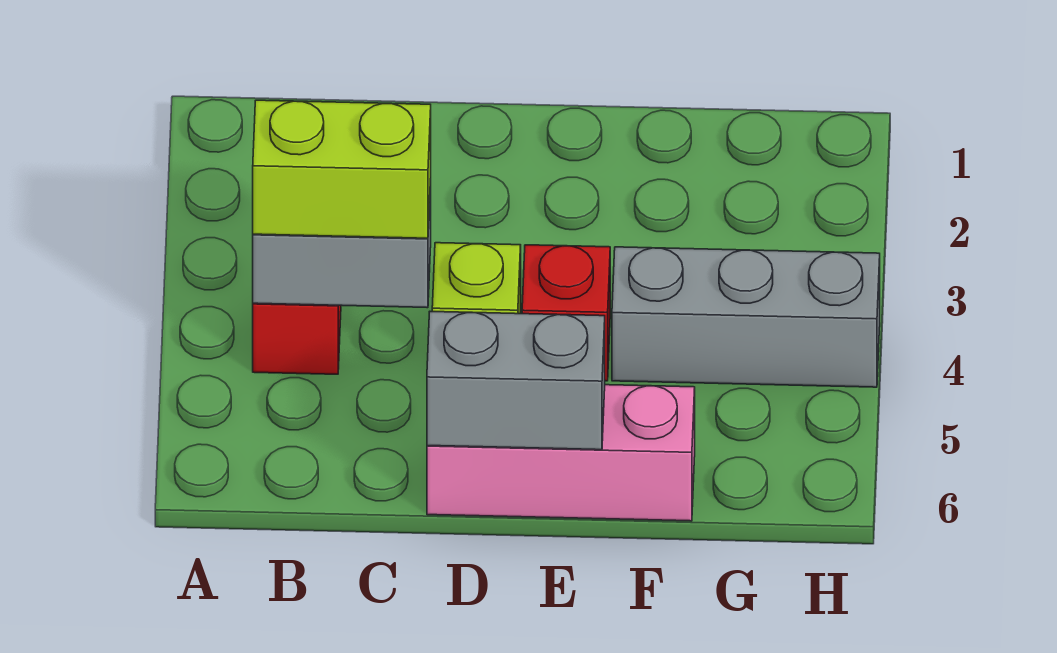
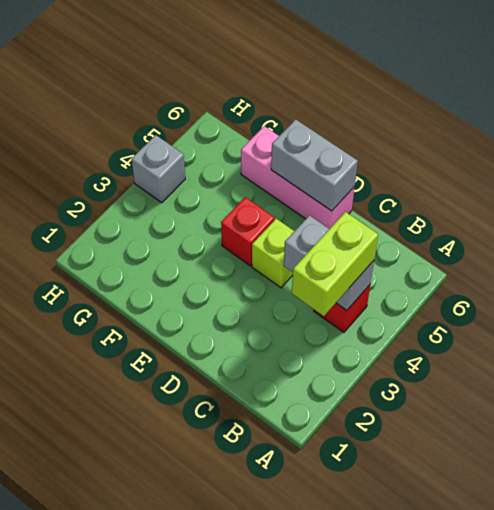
lime 1x2 brick [253,100,431,238] -> lime 1x2 brick turned to [292,212,378,316]
grey 1x3 brick [612,247,880,387] -> grey 1x1 brick [132,135,185,203]

